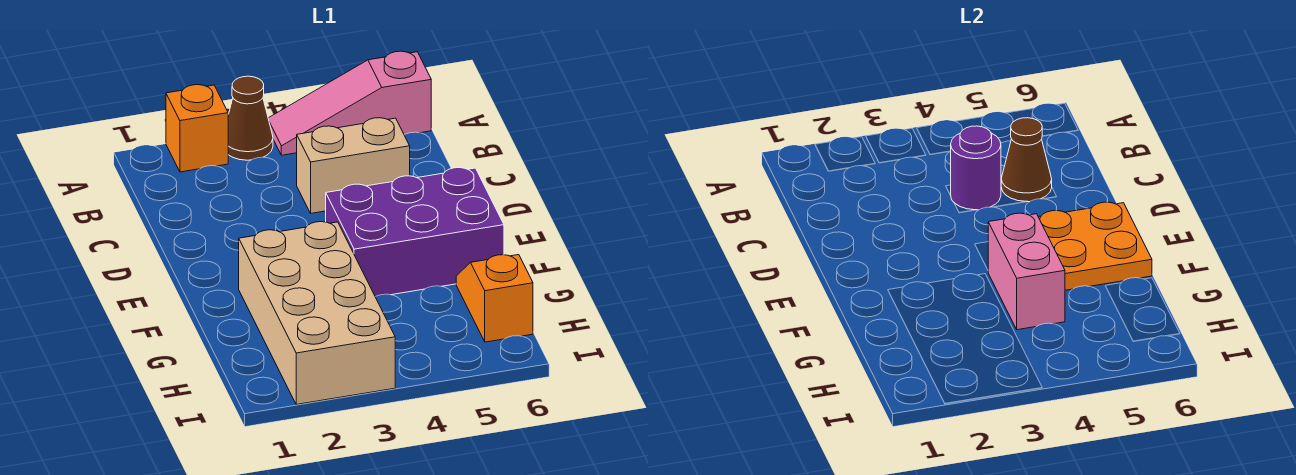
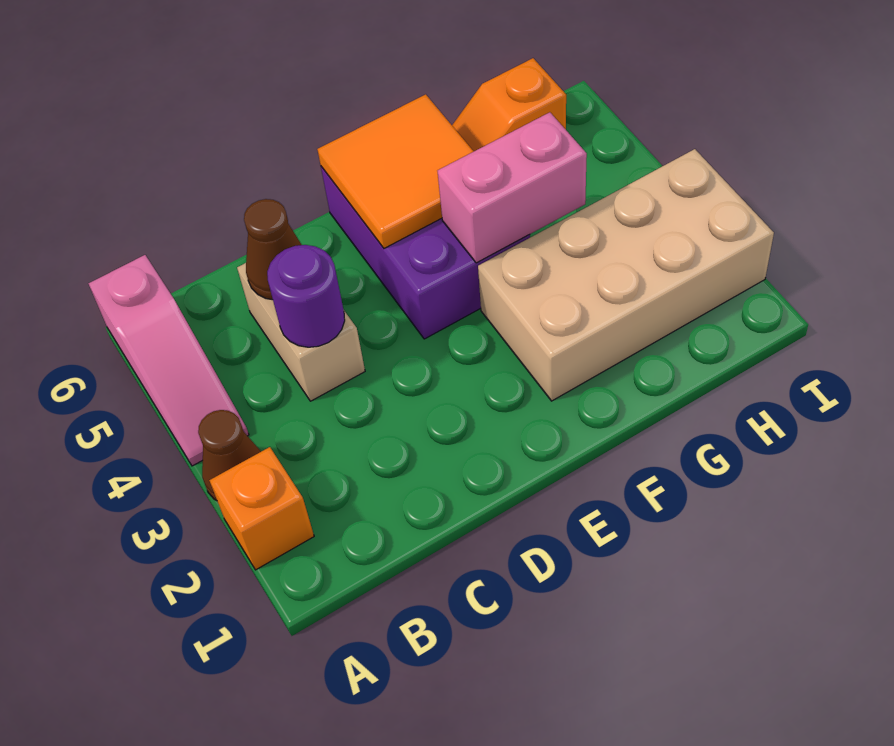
orange 2x2 plate [1039,202,1152,290] -> orange 2x2 tile [317,94,474,248]

